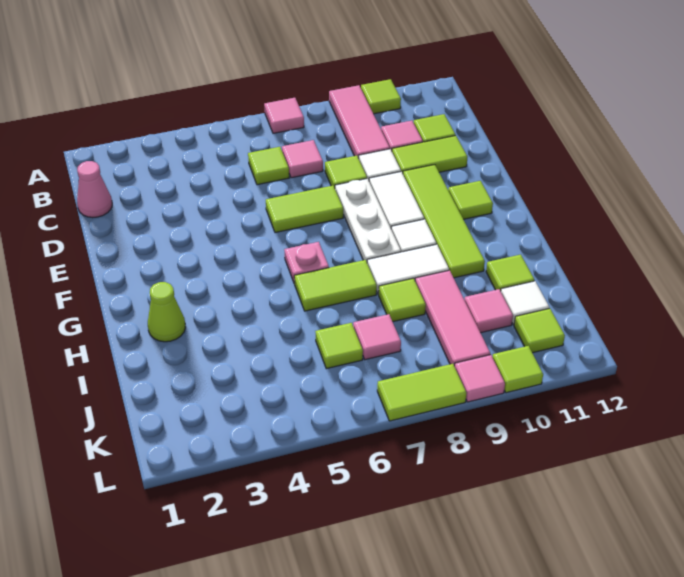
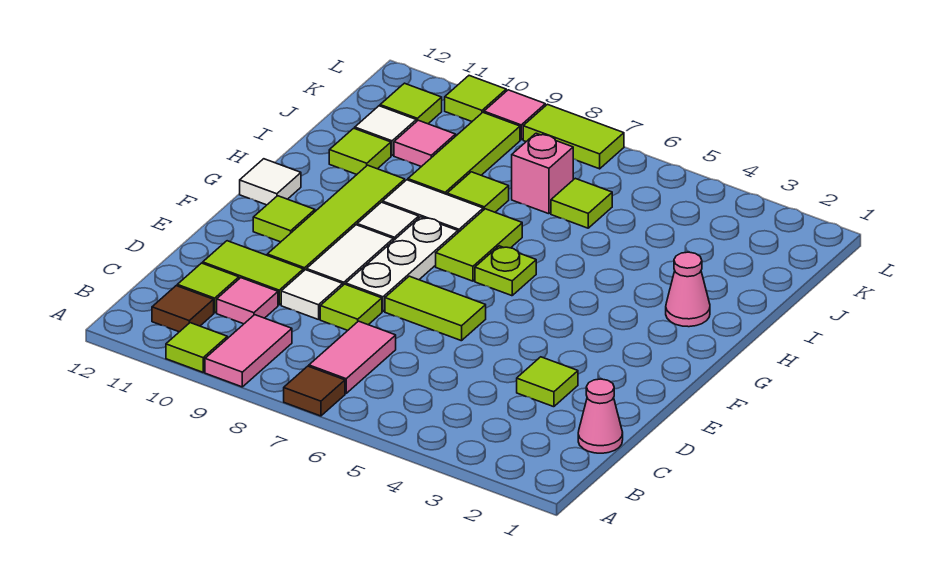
pink 1x1 tile [264,98,304,133] -> brown 1x1 tile [284,366,345,416]
pink 1x3 tile [329,85,390,158] -> pink 1x2 tile [205,315,292,387]
none -> brown 1x1 tile [152,286,214,332]
lime 1x1 tile [248,147,289,185] -> lime 1x1 tile moved to [517,357,578,407]
pink 1x1 tile [282,140,323,178] -> pink 1x2 tile [309,321,396,393]
pink 1x1 plate [284,242,329,284] -> lime 1x1 plate [475,246,536,296]
none -> white 1x1 tile [240,159,301,205]
lime 1x1 cone [148,282,186,342] -> pink 1x1 cone [666,252,710,327]
lime 1x2 tile [294,260,377,311] -> lime 1x2 tile turned to [436,209,522,281]
pink 1x3 tile [415,270,490,366] -> lime 1x3 tile [408,113,520,194]
pink 1x1 tile [353,314,401,360] -> pink 1x1 brick [512,133,573,214]

